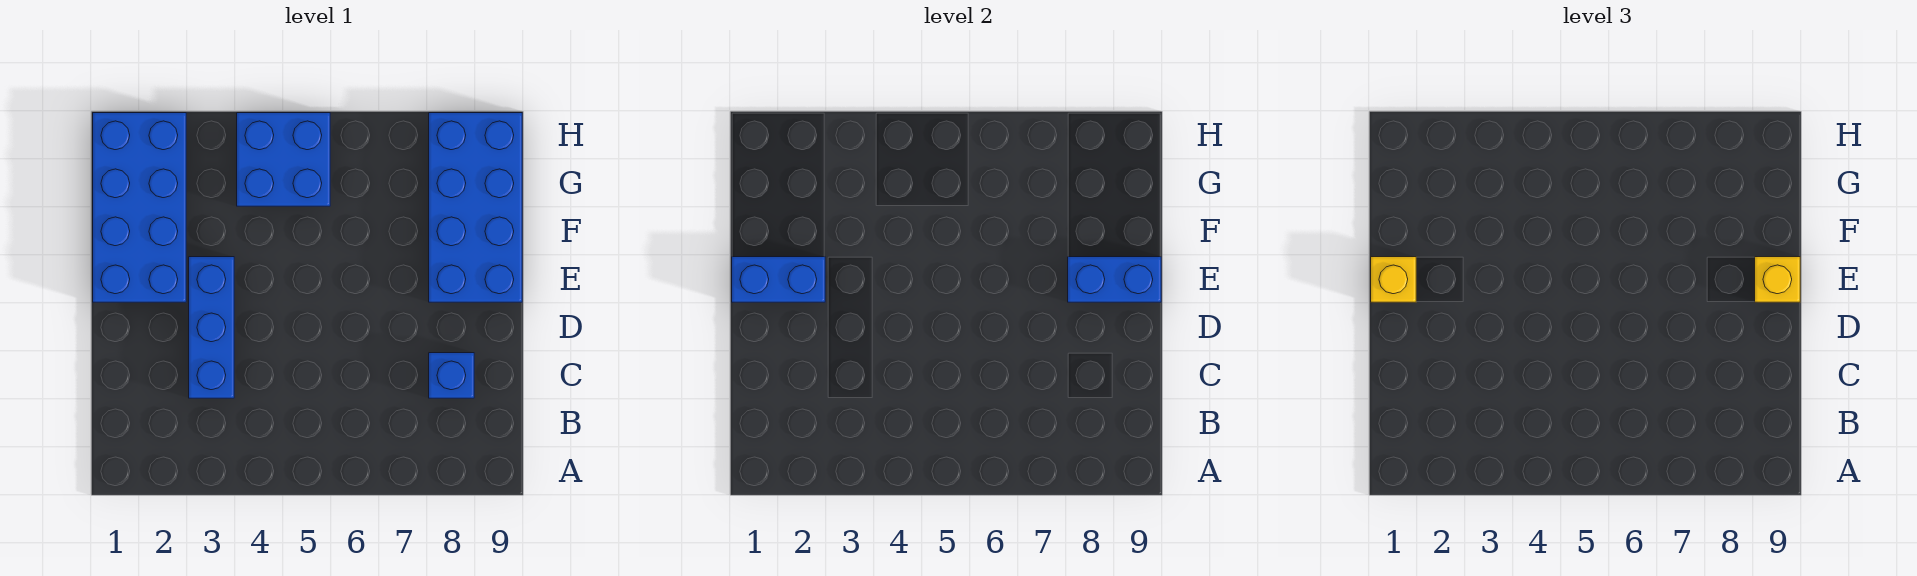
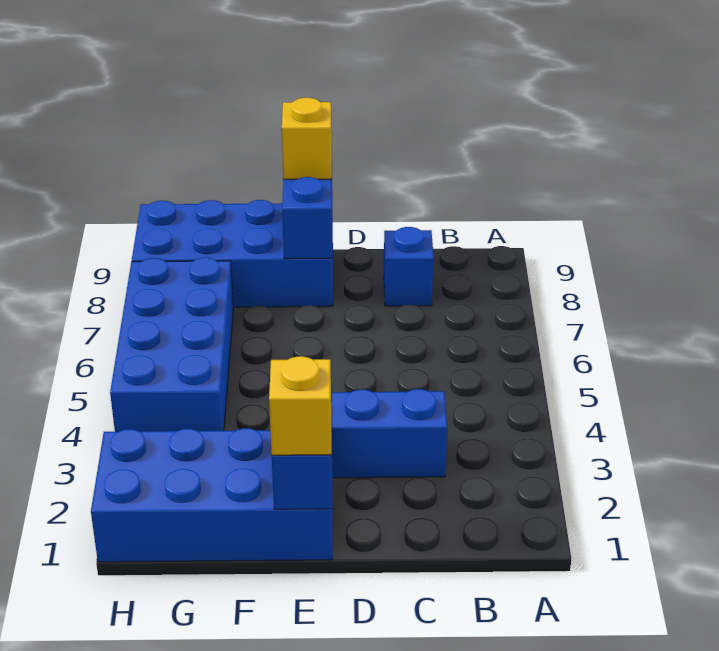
blue 2x2 brick [237,113,330,206] -> blue 2x4 brick [110,258,233,432]

